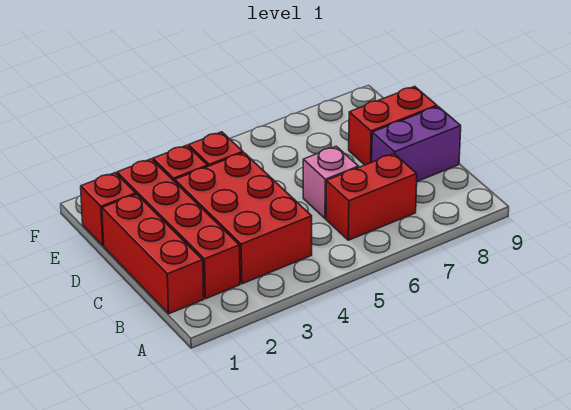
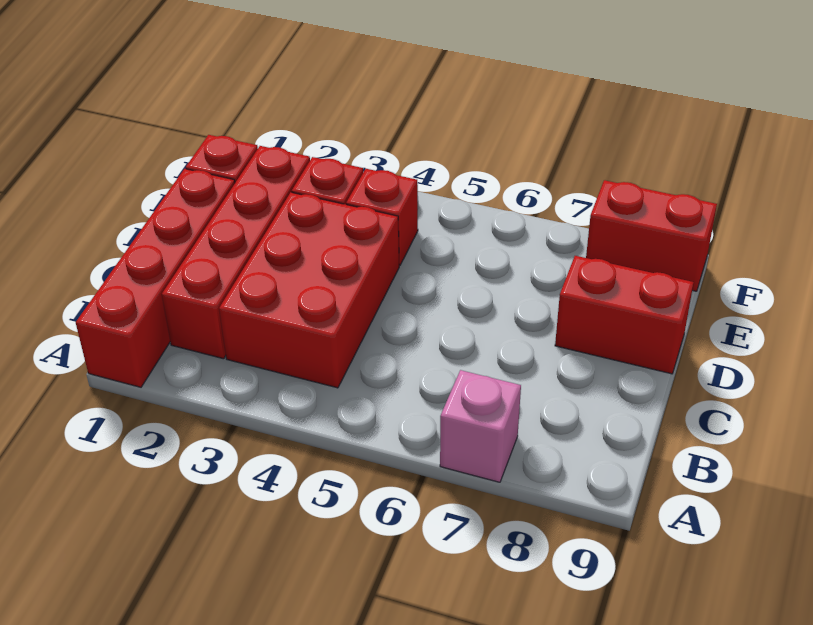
red 1x3 brick [102,194,204,314] -> red 1x4 brick [76,169,235,387]
red 1x2 brick [326,154,417,240] -> red 1x2 brick moved to [586,180,717,291]
pink 1x1 brick [303,146,359,219] -> pink 1x1 brick moved to [440,370,521,482]
purple 1x2 brick [372,107,461,181] -> none

